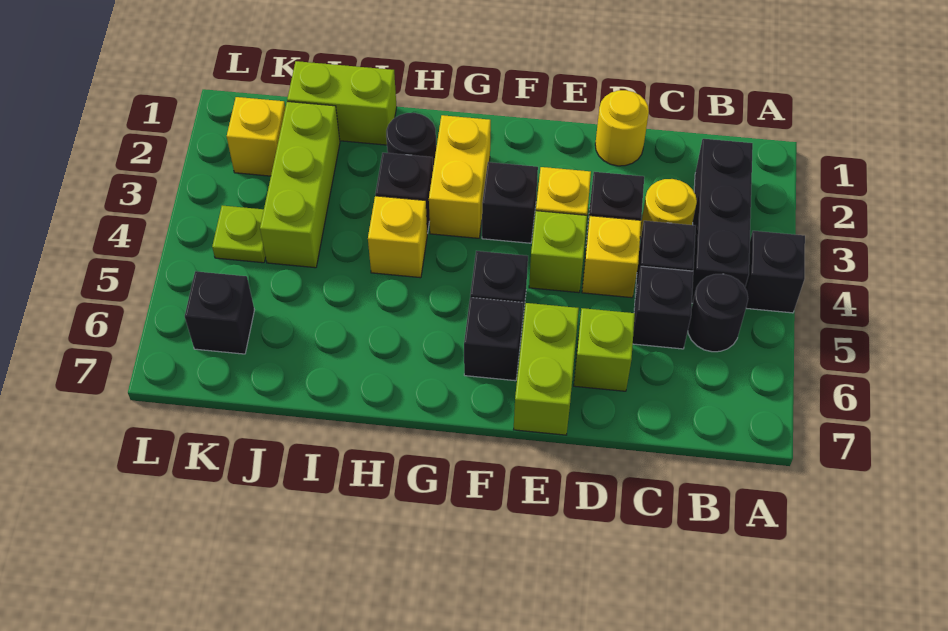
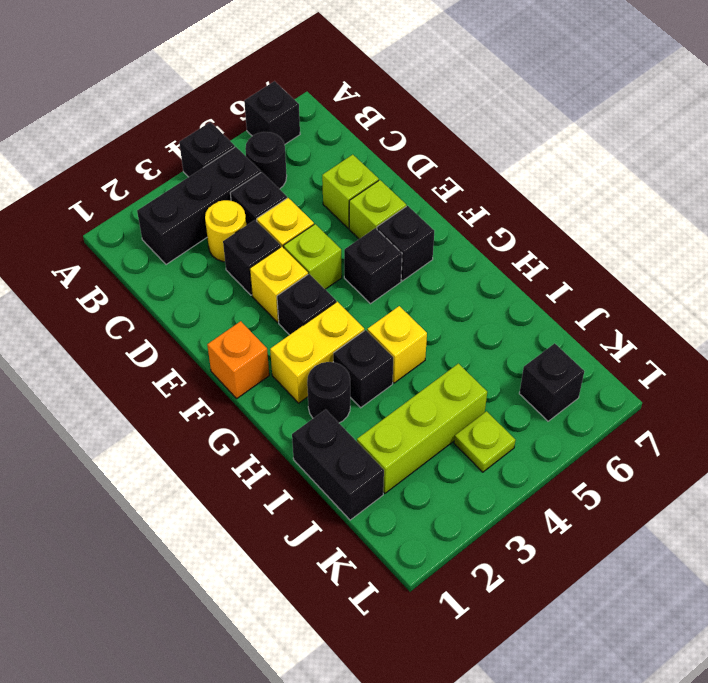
black 1x1 brick [633,266,693,349] -> black 1x1 brick moved to [244,81,300,145]
yellow 1x1 round brick [595,90,649,166] -> none
lime 1x2 brick [514,303,579,435] -> lime 1x1 brick [349,180,406,239]
none -> orange 1x1 brick [207,321,269,398]
lime 1x2 brick [287,61,397,145] -> black 1x2 brick [292,409,384,520]
yellow 1x1 brick [227,97,285,176] -> none

